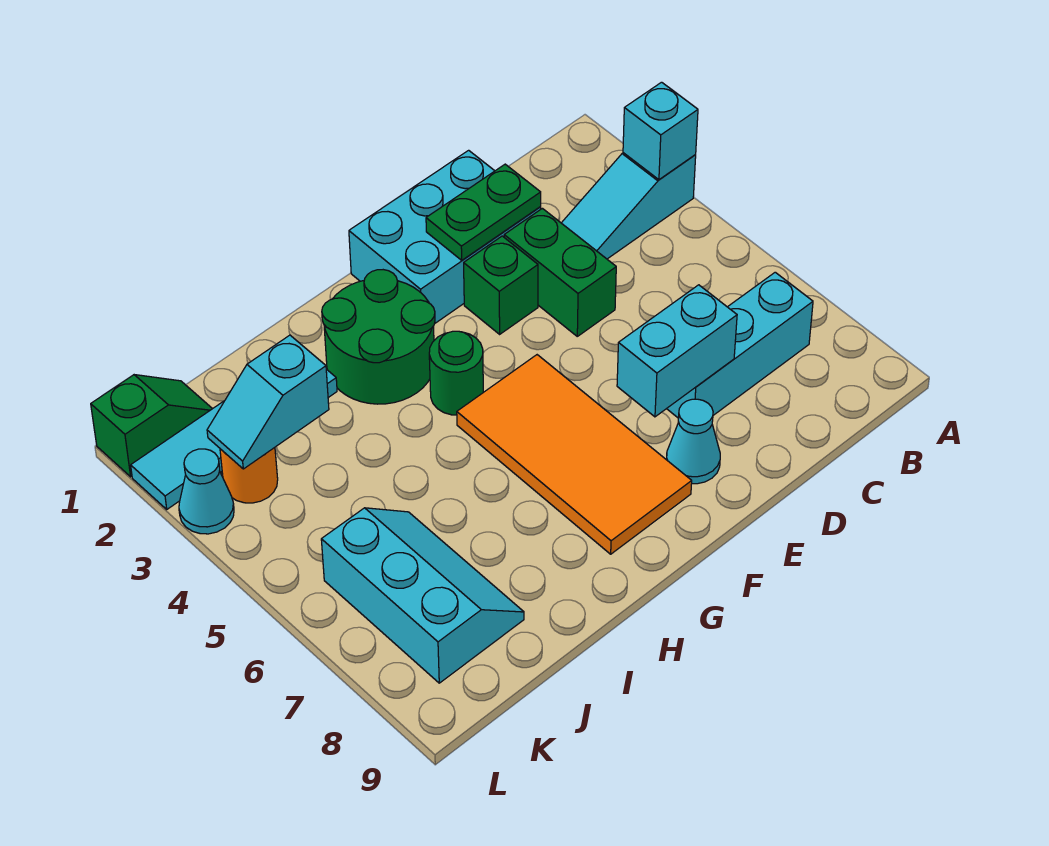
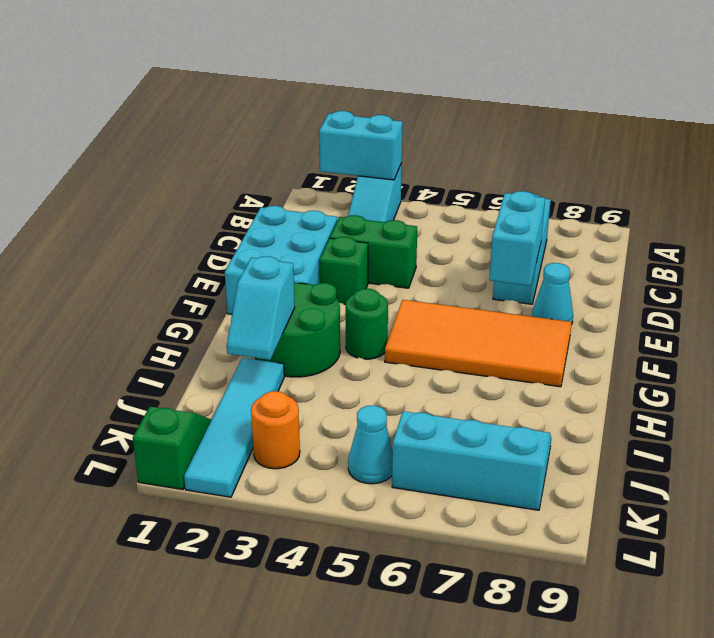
cyan 1x1 brick [623,82,698,180] -> cyan 1x2 brick [319,111,403,180]
green 1x2 plate [426,164,541,260] -> none
cyan 1x2 slope [207,335,329,469] -> cyan 1x2 slope moved to [227,256,295,360]
cyan 1x1 cone [179,449,234,534] -> cyan 1x1 cone moved to [348,405,393,484]

